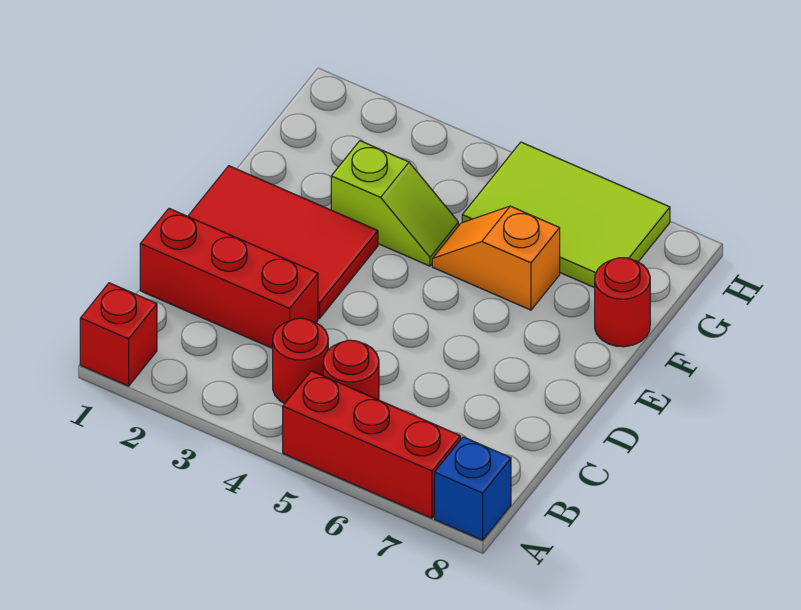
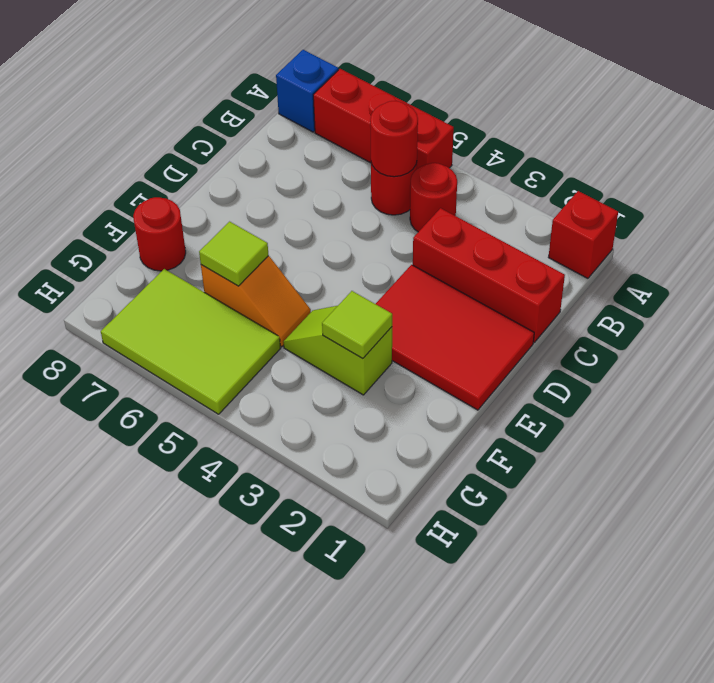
none -> red 1x1 round brick [370,101,418,177]
none -> lime 1x1 tile [322,291,392,359]
none -> lime 1x1 tile [199,222,269,286]

